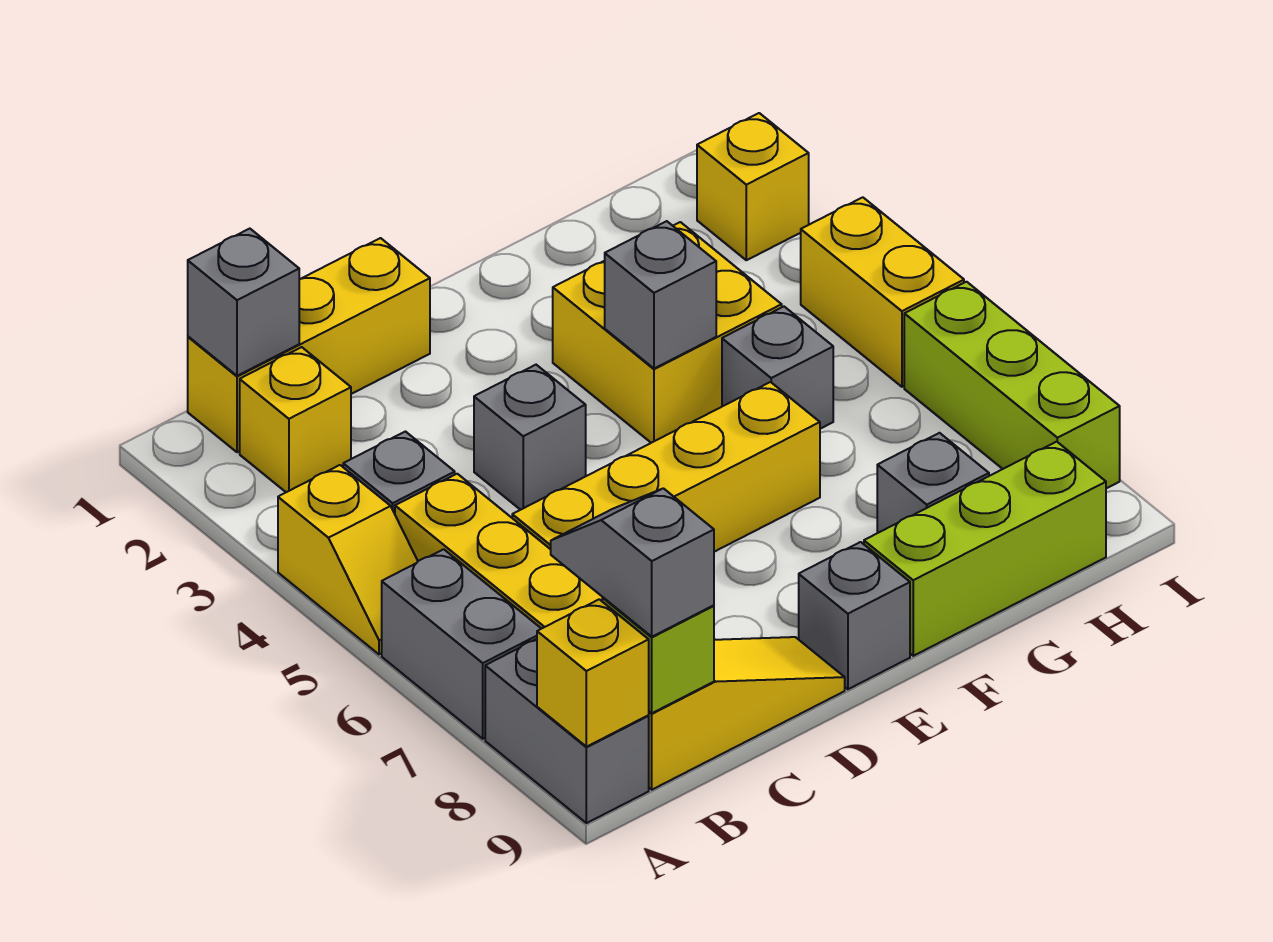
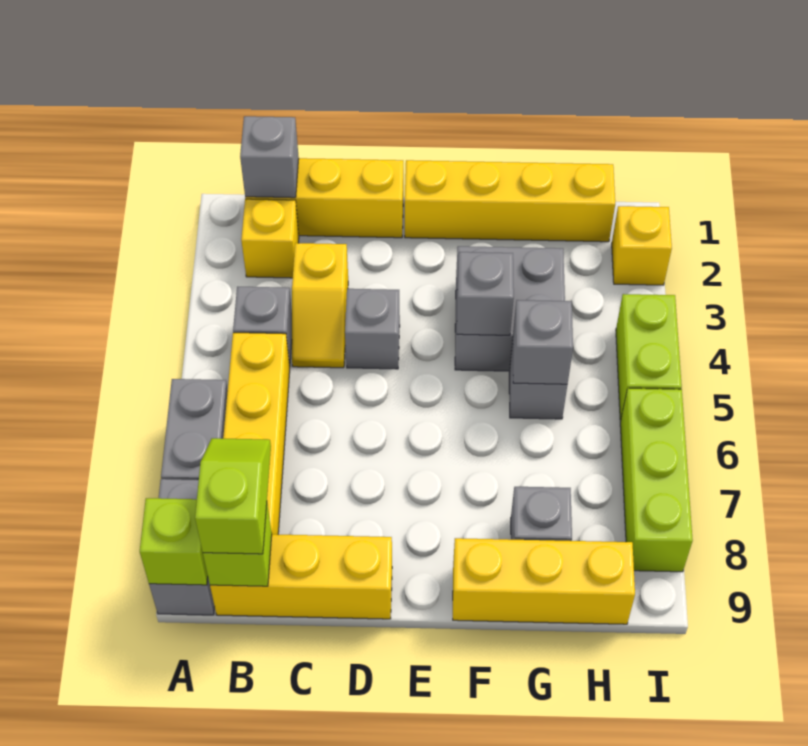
yellow 1x2 slope [278,465,418,654] -> yellow 1x2 slope moved to [292,243,348,368]
yellow 1x1 brick [537,599,649,747] -> lime 1x1 brick [140,498,208,585]
grey 1x2 slope [551,488,714,637] -> lime 1x2 slope [195,438,271,554]
yellow 1x3 slope [648,637,845,790] -> yellow 1x3 brick [210,534,392,619]
yellow 1x4 brick [512,382,820,552] -> yellow 1x4 brick moved to [405,160,615,242]
grey 1x1 brick [799,542,910,689] -> grey 1x1 brick moved to [513,300,573,384]
yellow 2x2 brick [553,222,782,443] -> grey 2x2 brick [455,246,565,371]
lime 1x3 brick [864,442,1106,656] -> yellow 1x3 brick [453,538,635,624]
yellow 1x2 brick [801,197,964,387] -> lime 1x2 brick [616,294,682,420]

